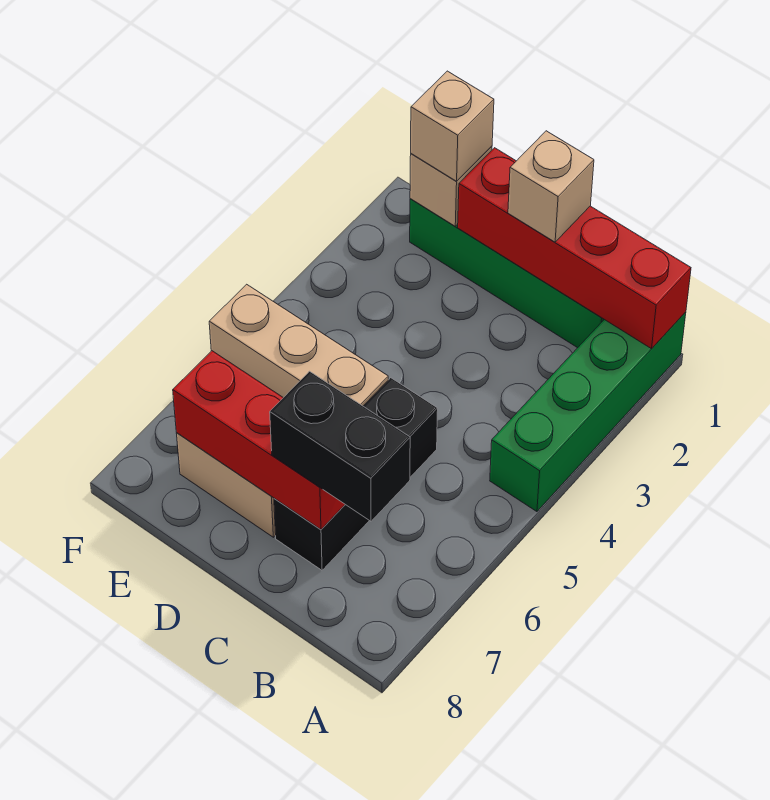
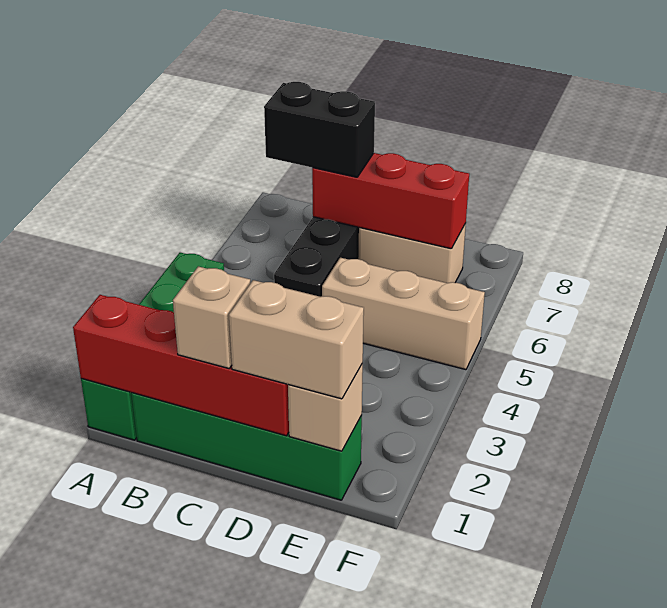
tan 1x1 brick [411,71,494,181] -> tan 1x2 brick [229,280,364,399]

